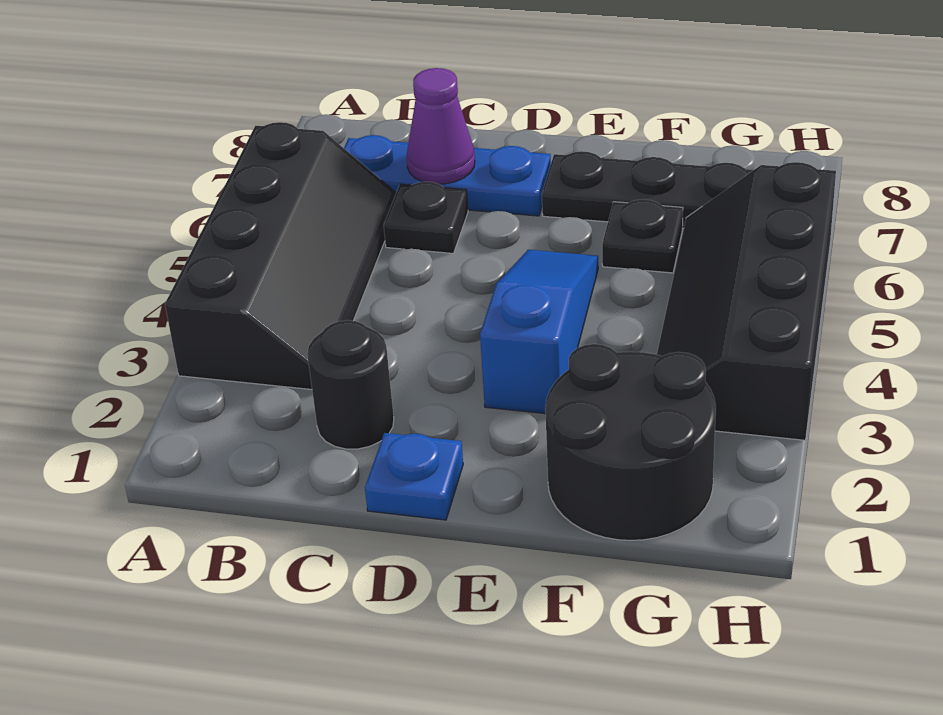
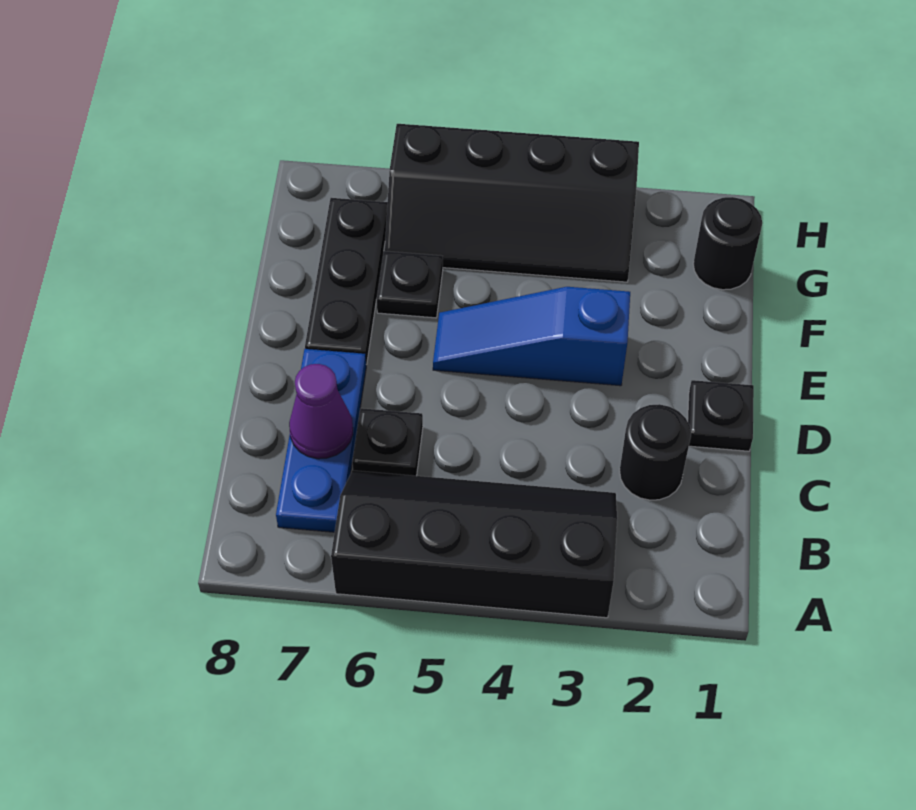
blue 1x1 plate [365,433,463,520] -> black 1x1 plate [688,380,754,451]
black 2x2 round brick [545,344,716,540] -> black 1x1 round brick [693,197,762,290]

